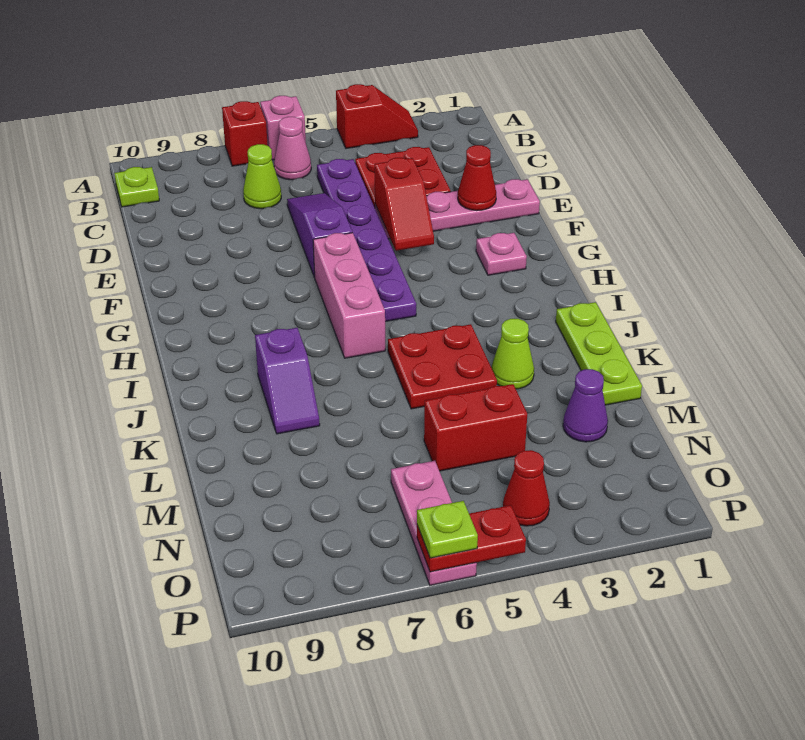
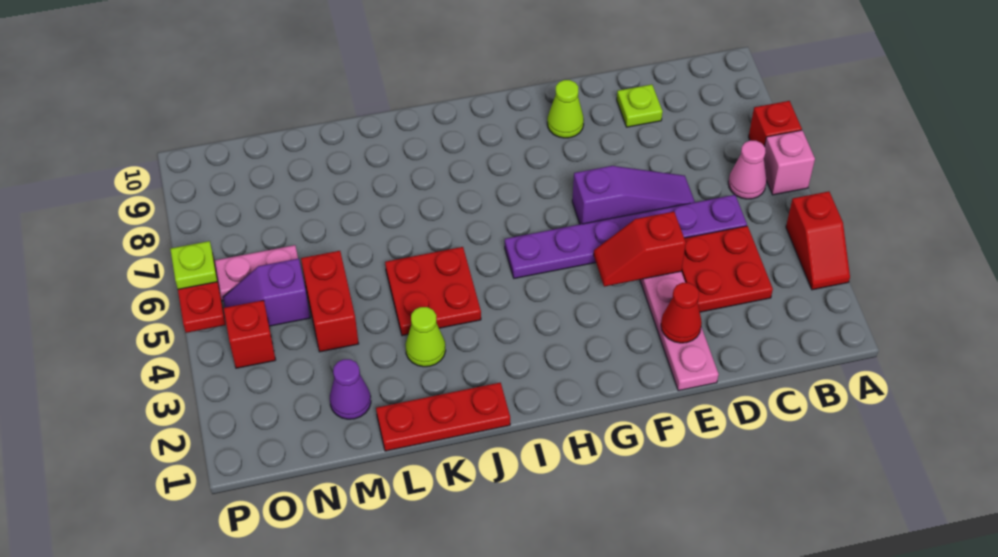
lime 1x1 plate [114,167,159,207] -> lime 1x1 plate moved to [617,84,663,127]
lime 1x1 cone [243,144,281,209] -> lime 1x1 cone moved to [547,80,584,138]
pink 1x1 plate [476,233,527,275] -> none
pink 1x3 brick [313,233,385,358] -> none
lime 1x3 plate [556,302,642,405] -> red 1x3 plate [376,383,510,451]
purple 1x2 slope [255,328,320,434] -> purple 1x2 slope moved to [223,258,310,326]
red 1x1 cone [503,450,550,526] -> red 1x1 brick [224,300,275,368]

